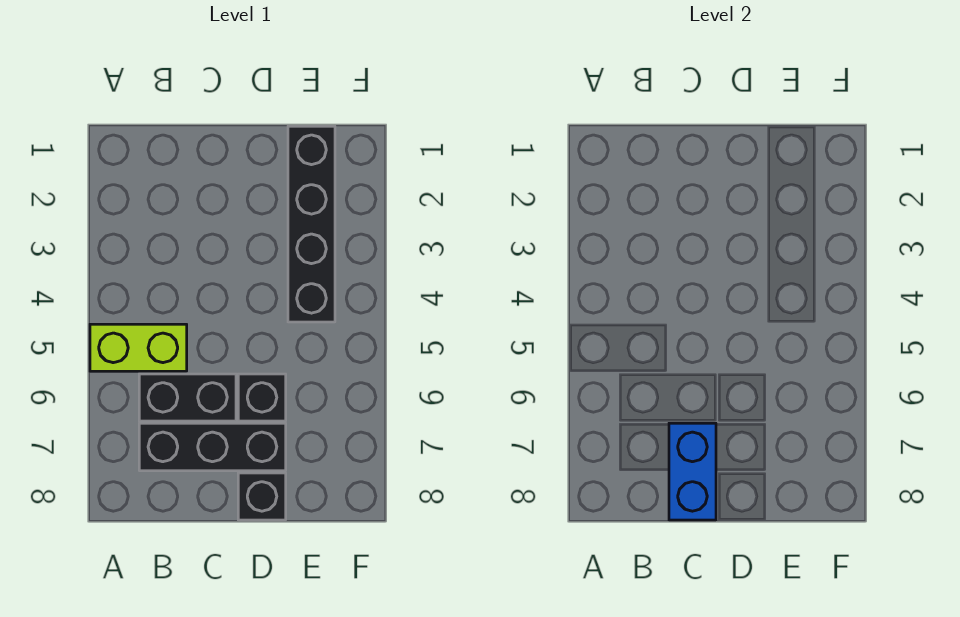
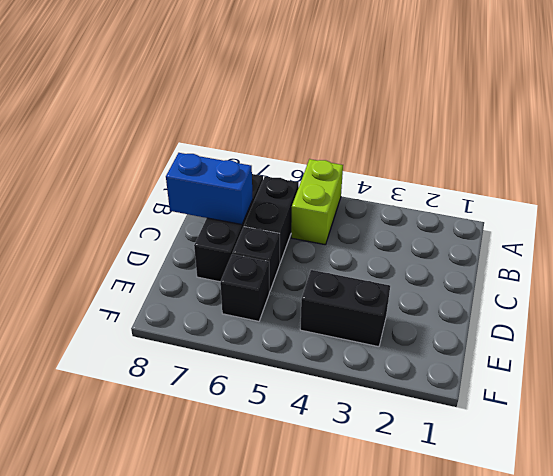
black 1x1 brick [238,473,286,520] -> black 1x1 brick moved to [220,254,269,321]
black 1x4 brick [288,126,335,322] -> black 1x2 brick [300,270,390,347]

